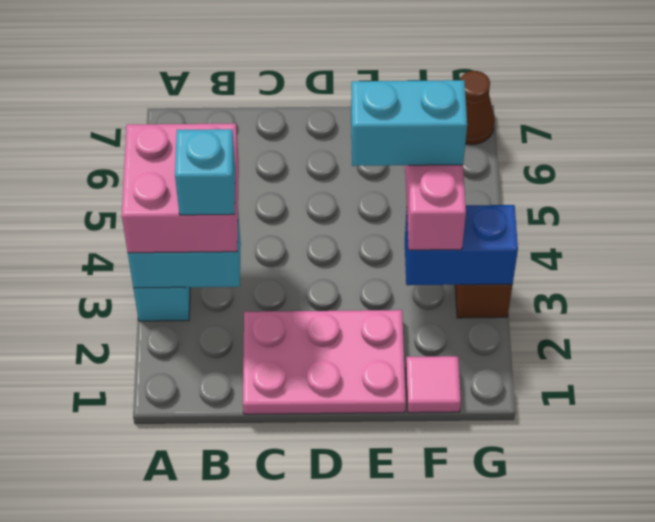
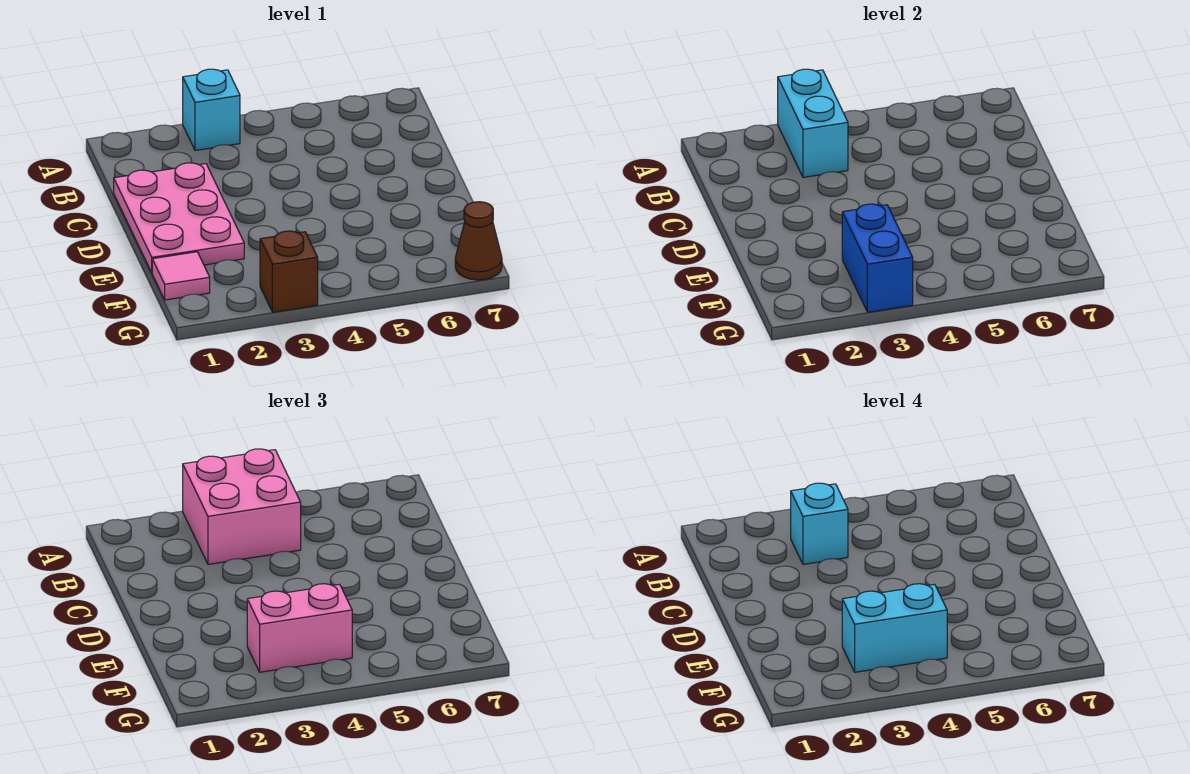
cyan 1x2 brick [351,80,467,166] -> cyan 1x2 brick turned to [842,584,947,672]

